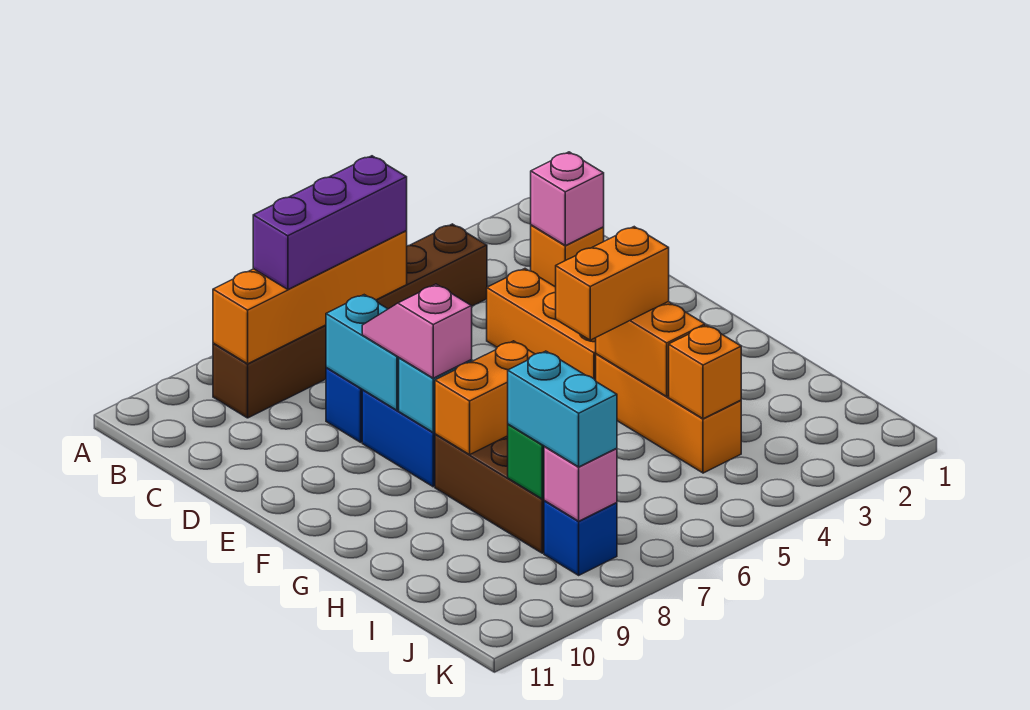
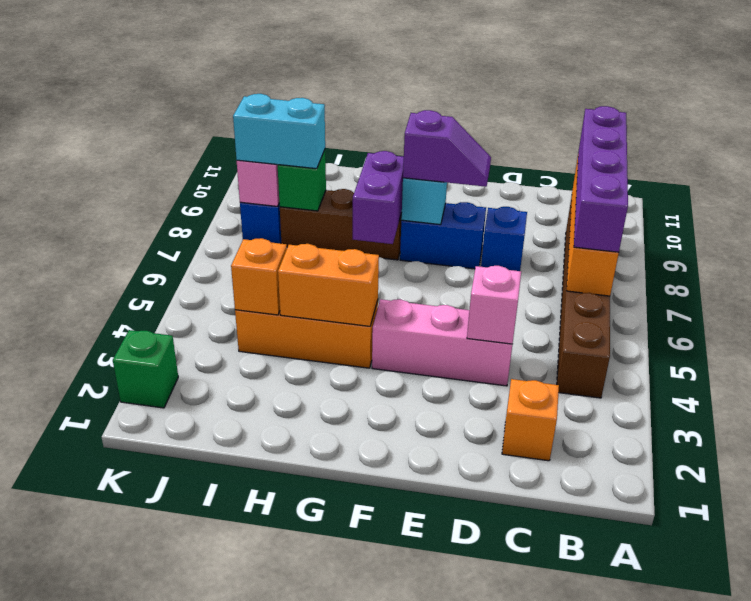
purple 1x3 brick [253,156,407,289] -> purple 1x4 brick [574,106,628,253]
pink 1x1 brick [531,152,604,246] -> pink 1x1 brick moved to [467,266,521,344]
orange 1x3 brick [487,269,596,381] -> pink 1x3 brick [372,299,512,386]
cyan 1x2 brick [326,295,399,410] -> none
pink 1x2 slope [362,284,472,378] -> purple 1x2 slope [403,110,491,187]
orange 1x2 brick [556,227,669,340] -> none
orange 1x2 brick [435,341,535,455] -> purple 1x2 brick [353,151,404,244]
none -> green 1x1 brick [113,330,178,408]

